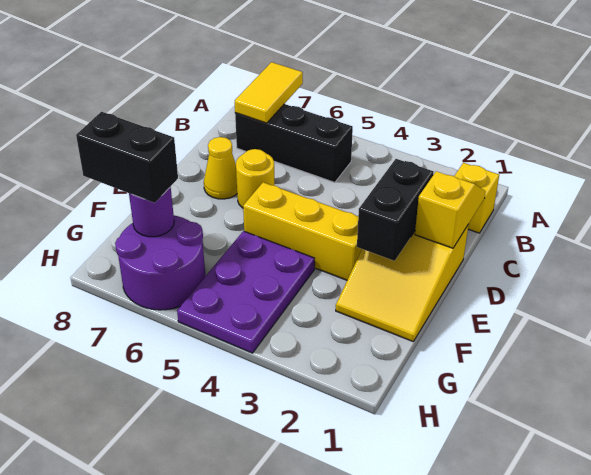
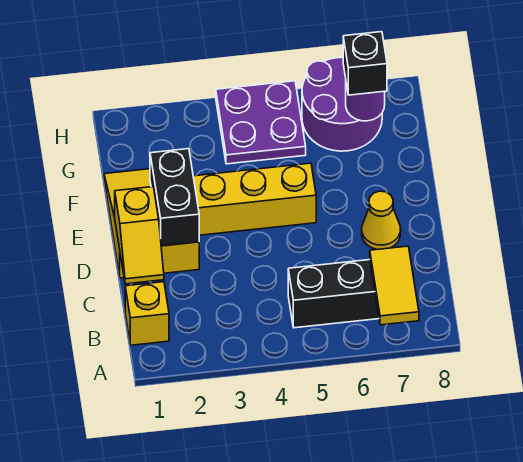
yellow 1x1 round brick [236,149,275,208] -> none
purple 2x3 plate [177,231,315,353] -> purple 2x2 plate [216,81,306,164]
black 1x2 brick [76,112,178,203] -> black 1x1 brick [343,32,387,95]

